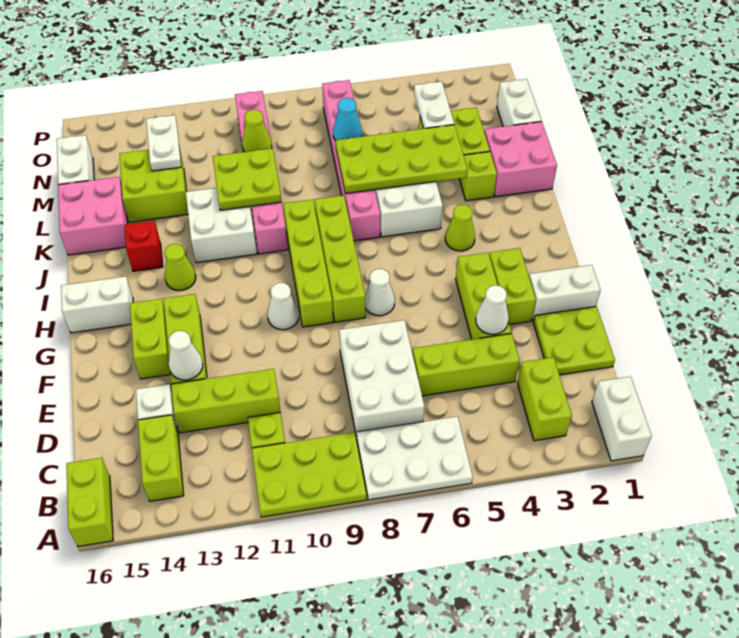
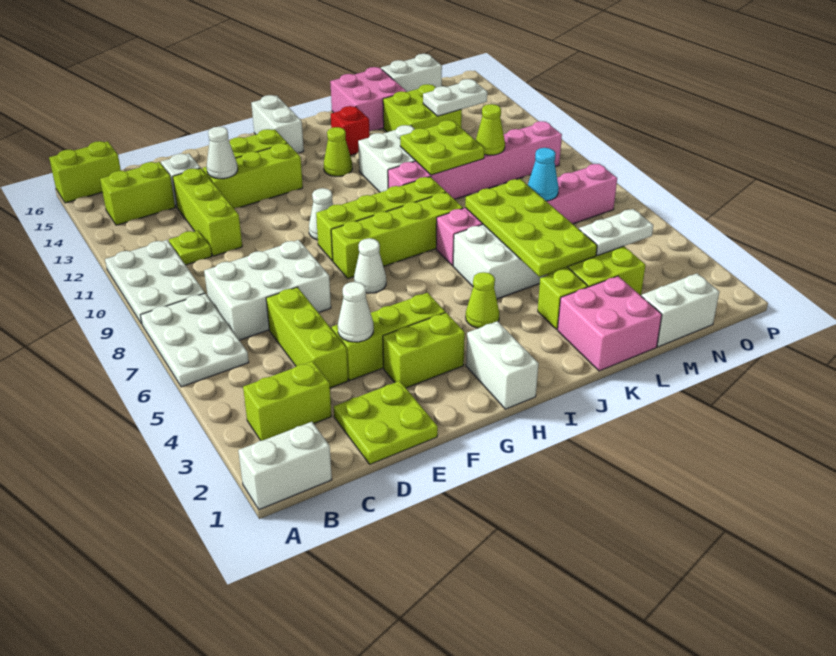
lime 2x3 plate [252,432,366,517] -> white 2x3 plate [105,240,205,324]
white 1x2 brick [529,265,601,321] -> white 1x2 brick moved to [466,321,538,409]

